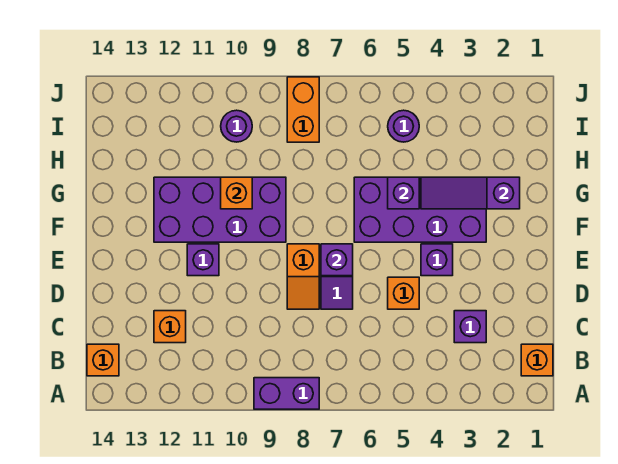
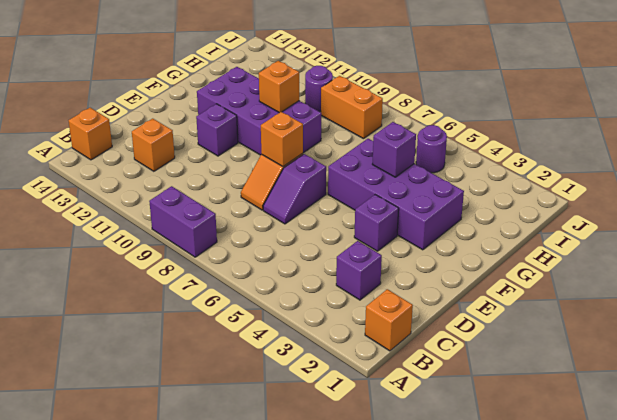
orange 1x1 brick [388,277,419,309] -> orange 1x1 brick moved to [261,112,303,167]
purple 1x1 brick [321,244,353,276] -> none
purple 1x3 slope [421,177,520,209] -> none
orange 1x2 brick [287,77,319,142] -> orange 1x2 brick turned to [321,76,383,139]

